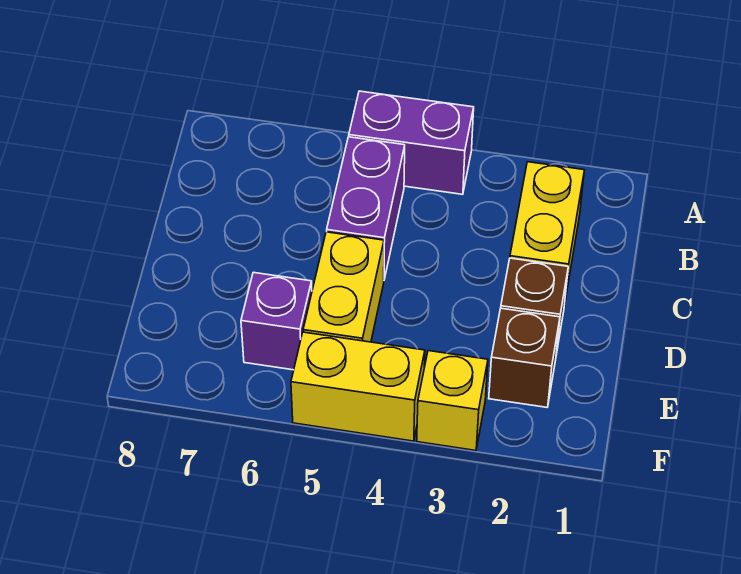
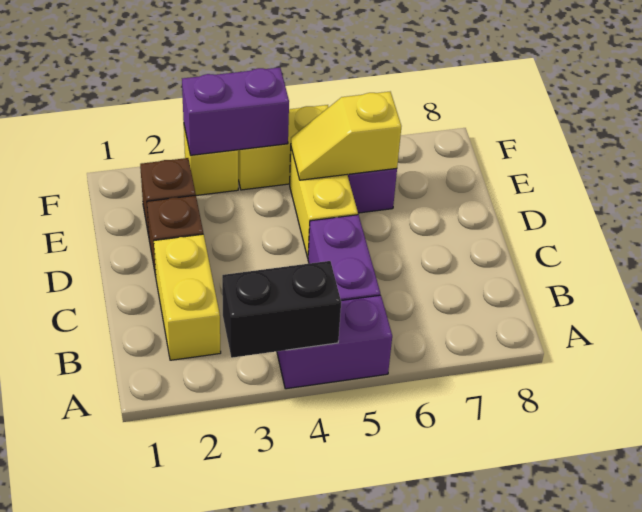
none -> black 1x2 brick [222,261,341,358]
none -> yellow 1x2 slope [291,92,401,180]
none -> purple 1x2 brick [182,67,289,155]

